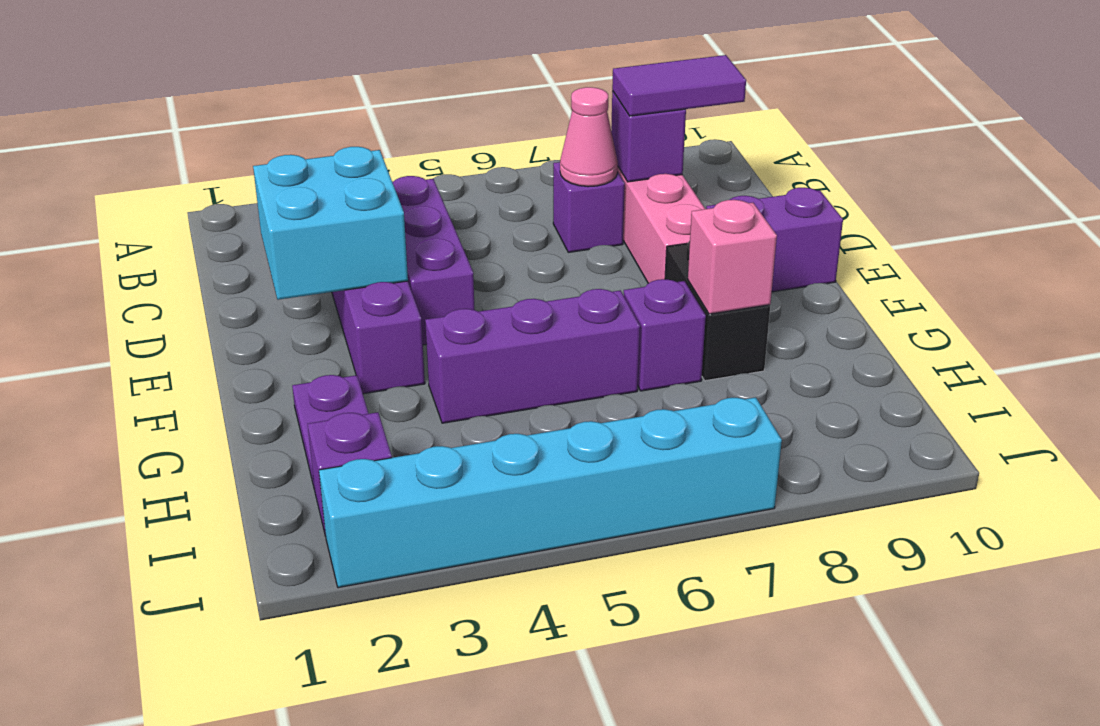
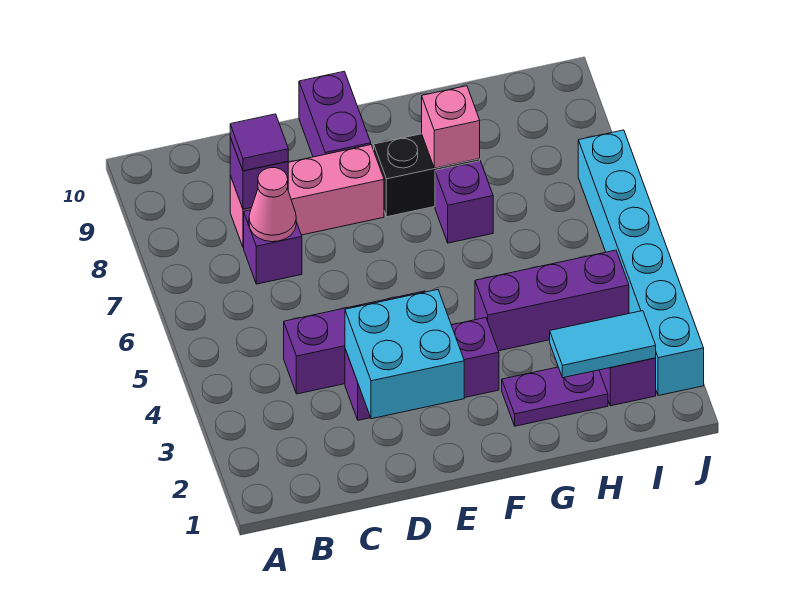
purple 1x2 tile [612,55,746,116] -> purple 1x1 tile [230,114,288,171]
purple 1x3 brick [425,289,640,423] -> purple 1x3 brick turned to [475,250,629,351]
none -> cyan 1x2 tile [550,311,656,378]

